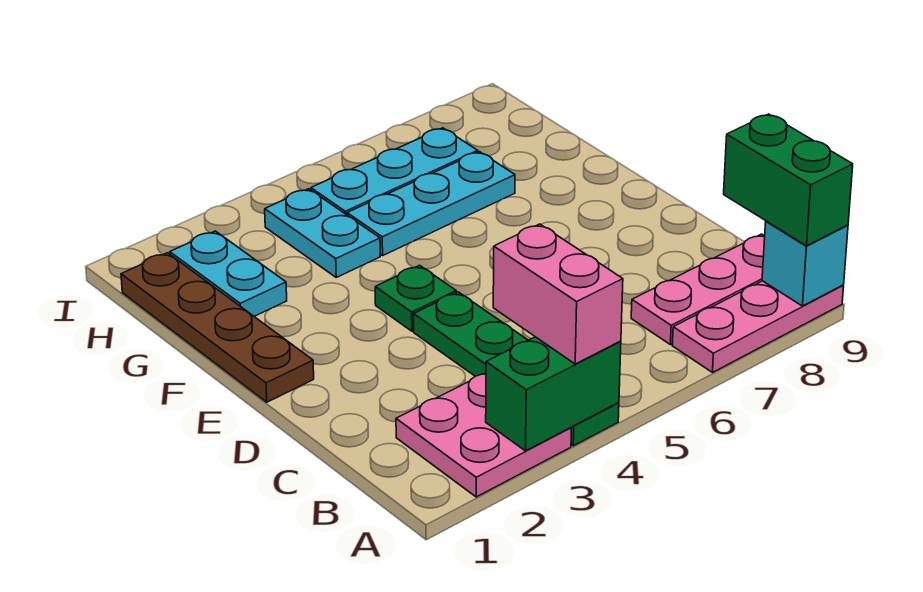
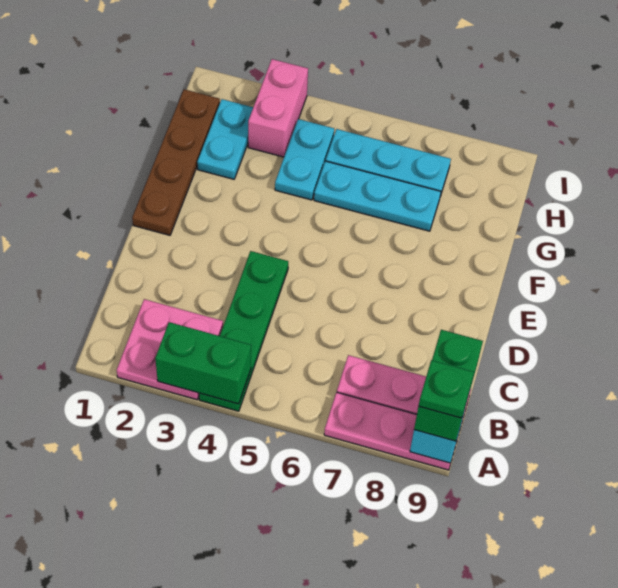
pink 1x2 brick [493,224,623,364] -> pink 1x2 brick moved to [248,59,308,157]
green 1x1 plate [375,265,456,331] -> green 1x1 plate moved to [419,360,474,418]

